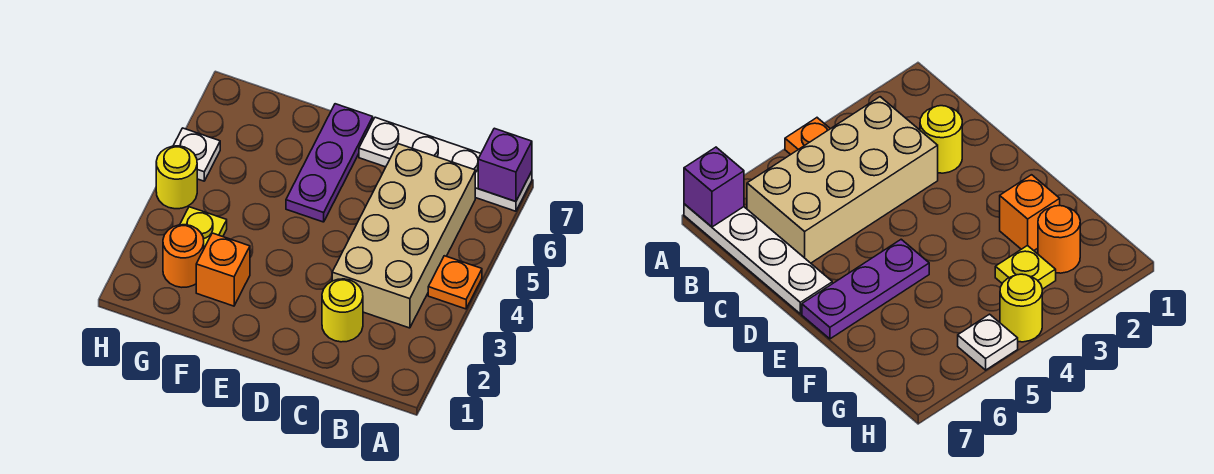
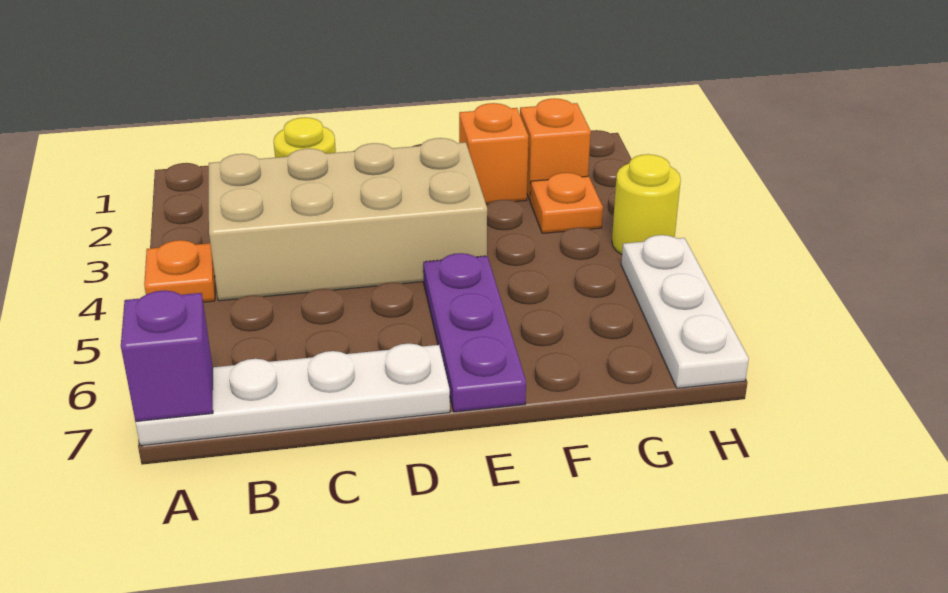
tan 2x4 brick [332,144,475,328] -> tan 2x4 brick turned to [209,138,487,301]
orange 1x1 round brick [163,225,204,287] -> orange 1x1 brick [520,98,591,200]
yellow 1x1 plate [180,207,227,248] -> orange 1x1 plate [530,173,603,233]
white 1x1 plate [173,128,220,181] -> white 1x3 plate [621,235,749,388]

